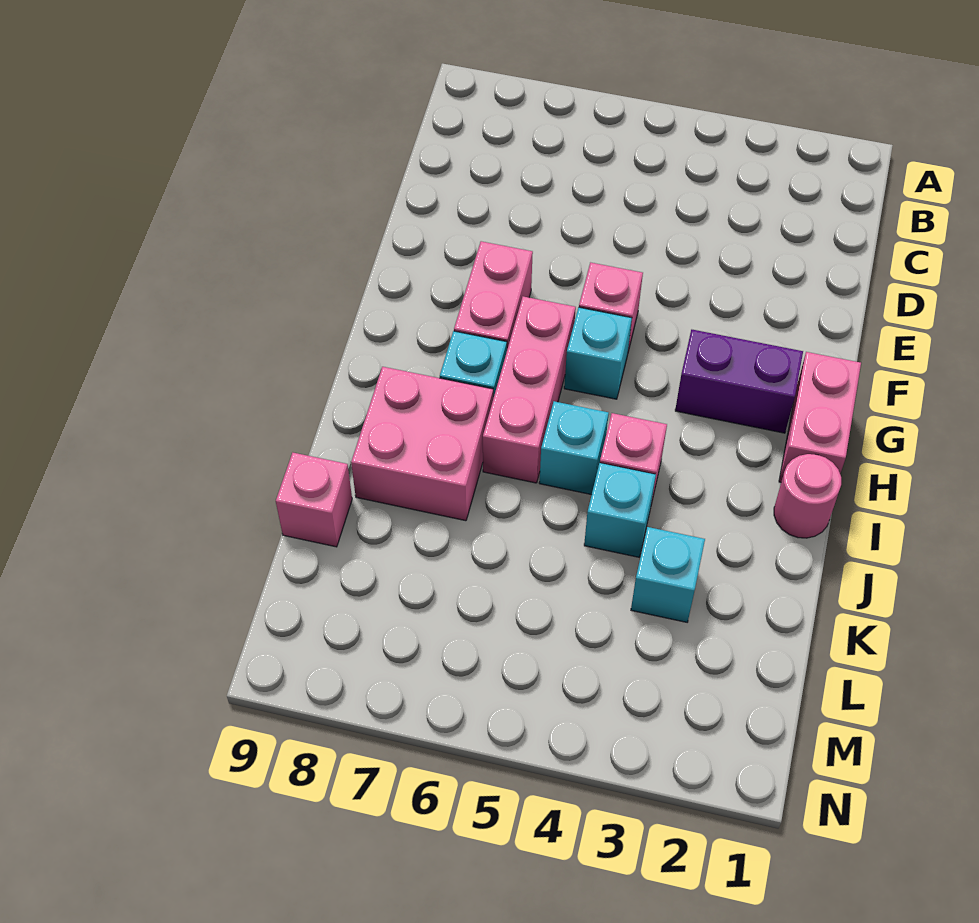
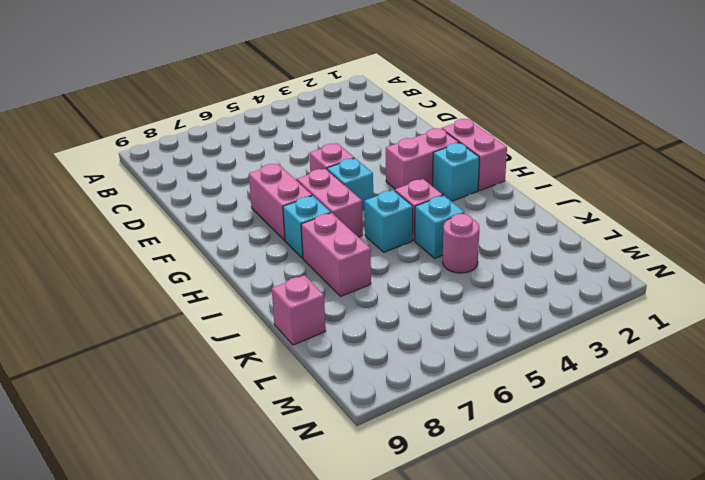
purple 1x2 brick [675,330,803,433] -> pink 1x2 brick [386,128,459,189]
pink 1x3 brick [483,296,576,483] -> pink 1x2 brick [297,169,363,237]
pink 1x1 round brick [774,454,841,538] -> pink 1x1 round brick moved to [443,214,479,273]
pink 2x2 brick [351,367,493,521] -> pink 1x2 brick [301,213,371,297]
cyan 1x1 brick [631,527,705,622] -> cyan 1x1 brick moved to [433,143,479,201]

